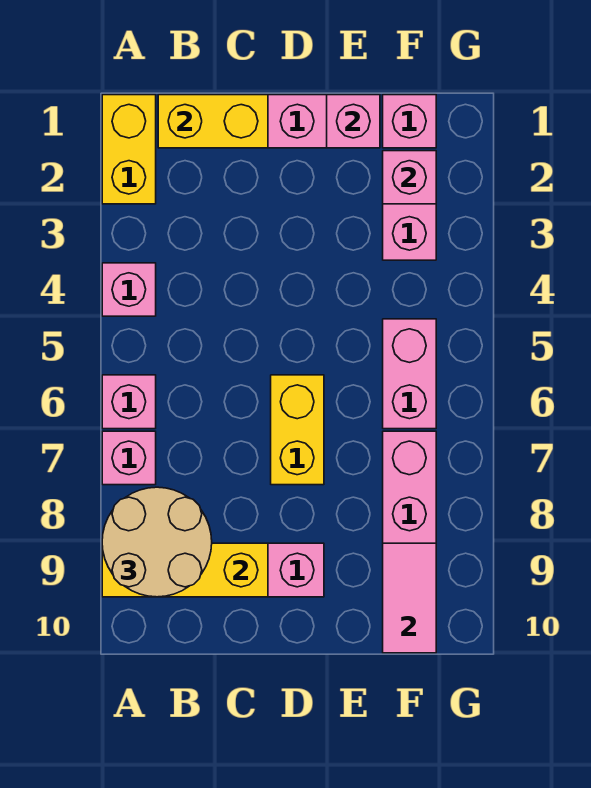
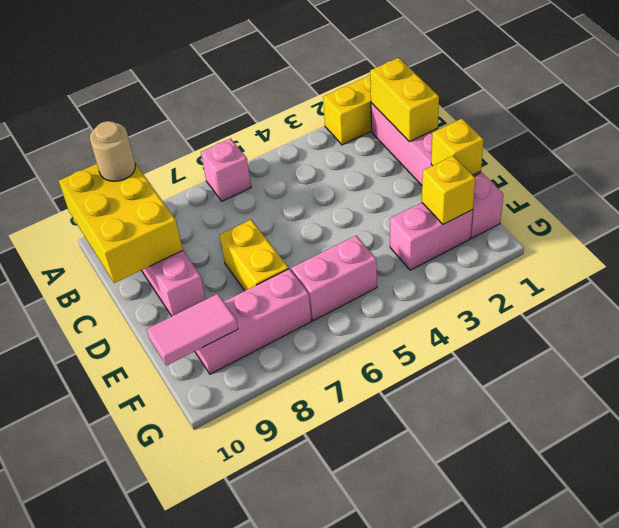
pink 1x1 brick [102,263,156,316] -> none
pink 1x1 brick [102,431,156,485] -> none
tan 2x2 round brick [102,487,212,597] -> tan 1x1 round brick [90,121,135,181]
yellow 1x3 brick [102,543,268,597] -> yellow 2x3 brick [59,163,183,283]
yellow 1x2 brick [271,375,324,485] -> yellow 1x2 brick turned to [220,220,289,291]
pink 1x1 brick [327,95,380,148] -> yellow 1x1 brick [431,119,484,175]
pink 1x1 brick [383,151,436,204] -> yellow 1x1 brick [422,156,475,224]

